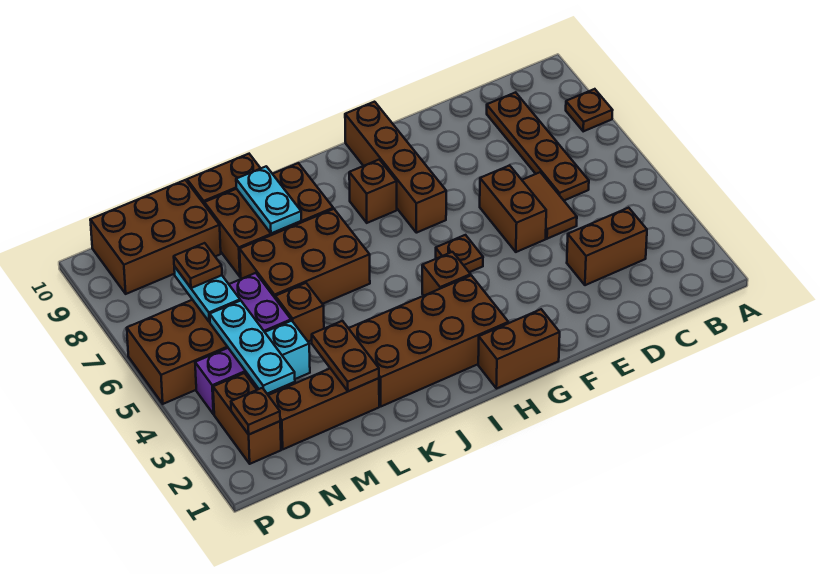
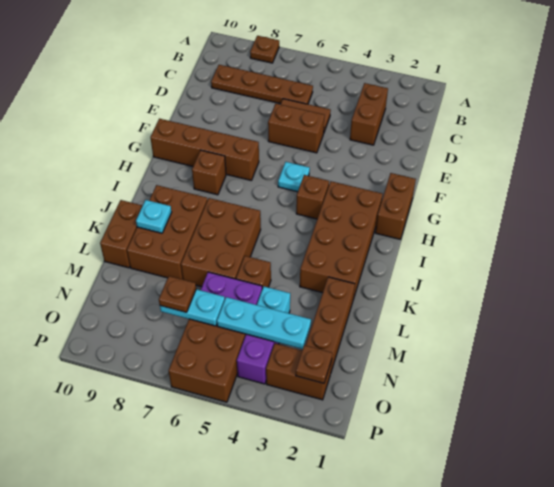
brown 1x1 plate [436,235,483,272] -> cyan 1x1 plate [278,162,310,192]
cyan 1x2 plate [236,166,301,234] -> cyan 1x1 plate [136,200,172,233]
brown 1x2 plate [312,321,379,391] -> none
brown 2x3 brick [90,180,221,294] -> none

